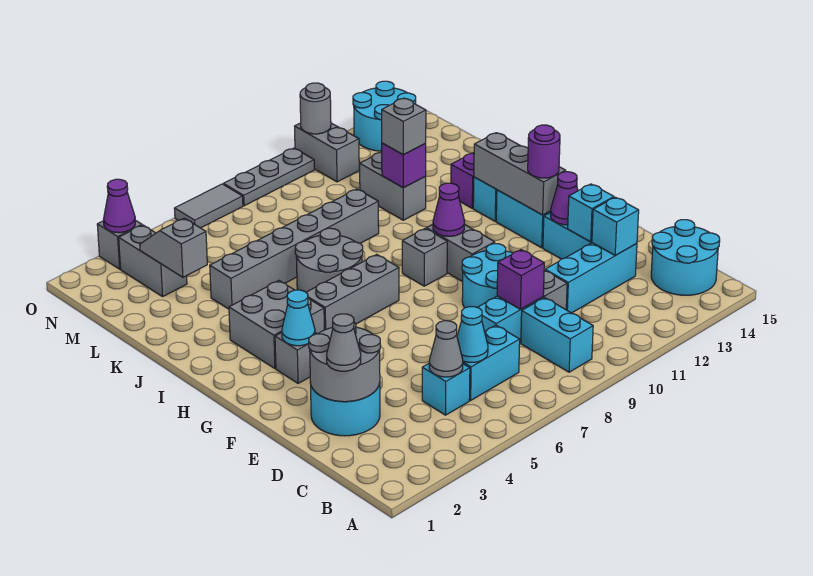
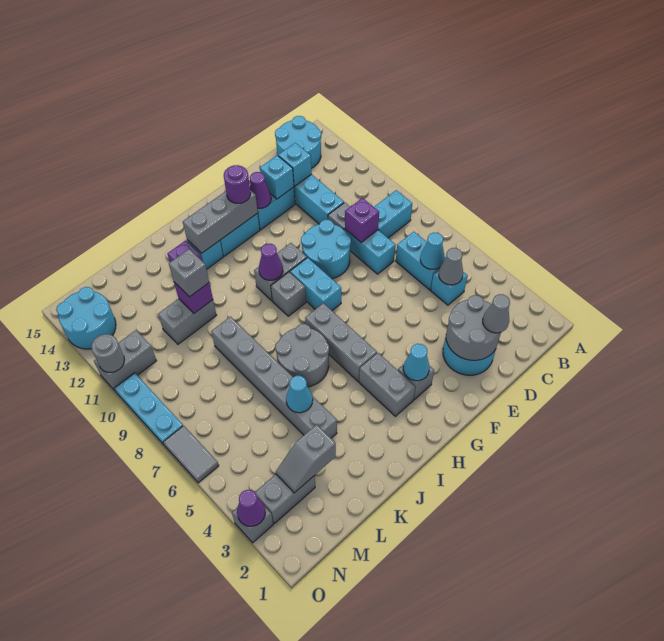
none -> cyan 1x2 brick [290,258,341,311]
grey 2x2 brick [229,281,324,369] -> grey 1x2 brick [359,353,415,416]
none -> cyan 1x1 cone [286,376,313,413]
grey 1x3 plate [224,148,314,206] -> cyan 1x3 plate [114,373,183,445]

